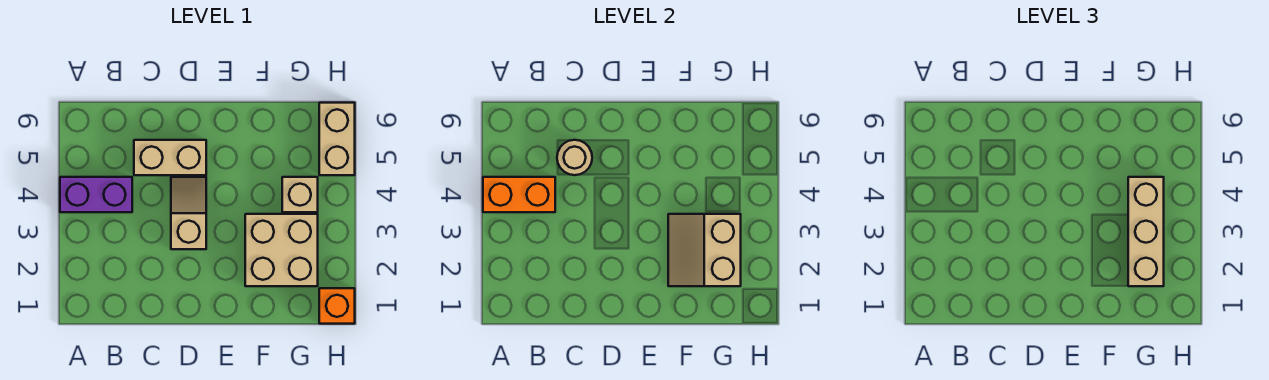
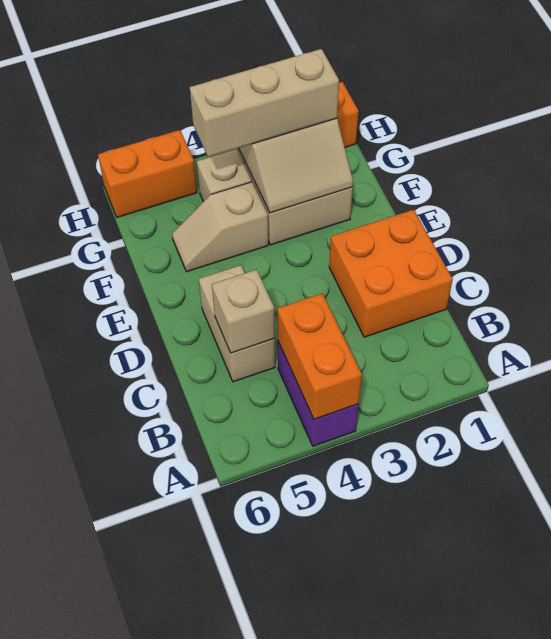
none -> orange 2x2 brick [329,210,453,337]
tan 1x1 round brick [557,140,592,175] -> tan 1x1 brick [212,270,275,353]
tan 1x2 slope [171,177,206,249] -> tan 1x2 slope moved to [172,182,268,272]
tan 1x2 brick [319,103,355,175] -> orange 1x2 brick [98,130,197,217]

